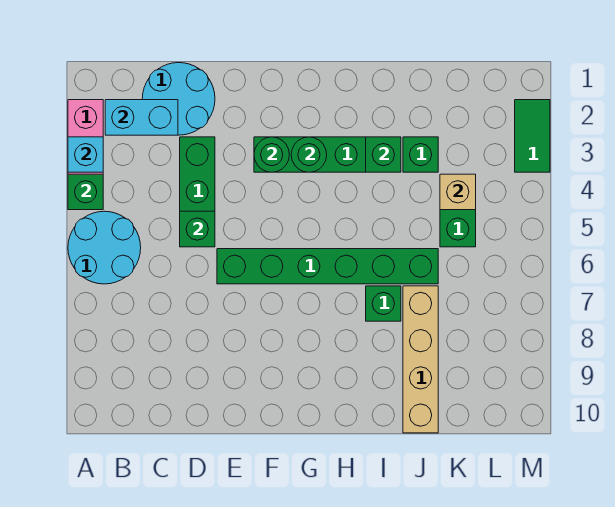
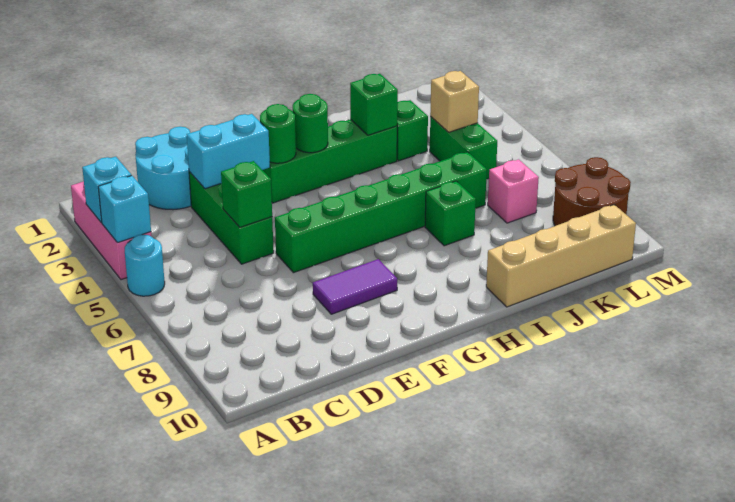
green 1x1 brick [68,174,103,210] -> cyan 1x1 brick [98,176,151,243]
cyan 2x2 round brick [68,211,141,284] -> cyan 1x1 round brick [125,234,165,296]
cyan 1x2 brick [105,100,178,135] -> cyan 1x2 brick moved to [187,114,270,189]
none -> purple 1x2 tile [313,259,397,314]
tan 1x4 brick [403,286,438,433] -> tan 1x4 brick turned to [486,205,636,307]
none -> pink 1x1 brick [488,159,539,223]
none -> brown 2x2 round brick [553,157,631,226]
green 1x2 tile [515,100,550,172] -> none

